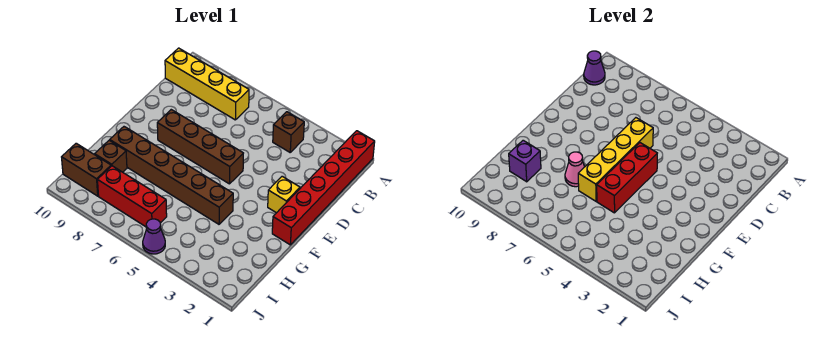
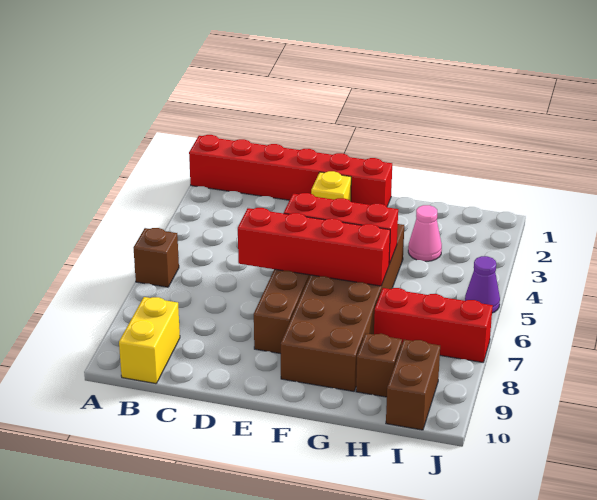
brown 1x1 brick [273,112,304,152] -> brown 1x1 brick moved to [133,228,179,287]
yellow 1x4 brick [165,48,249,120] -> yellow 1x2 brick [119,297,180,384]
purple 1x1 cone [584,51,605,85] -> none
yellow 1x4 brick [578,118,653,201] -> red 1x4 brick [238,208,390,286]
brown 1x6 brick [110,127,233,224] -> brown 2x6 brick [281,224,404,391]
pink 1x1 cone [565,152,585,187] -> pink 1x1 cone moved to [408,205,442,261]
purple 1x1 brick [509,140,541,182] -> none
red 1x3 brick [98,166,167,227] -> red 1x3 brick turned to [374,288,493,362]

